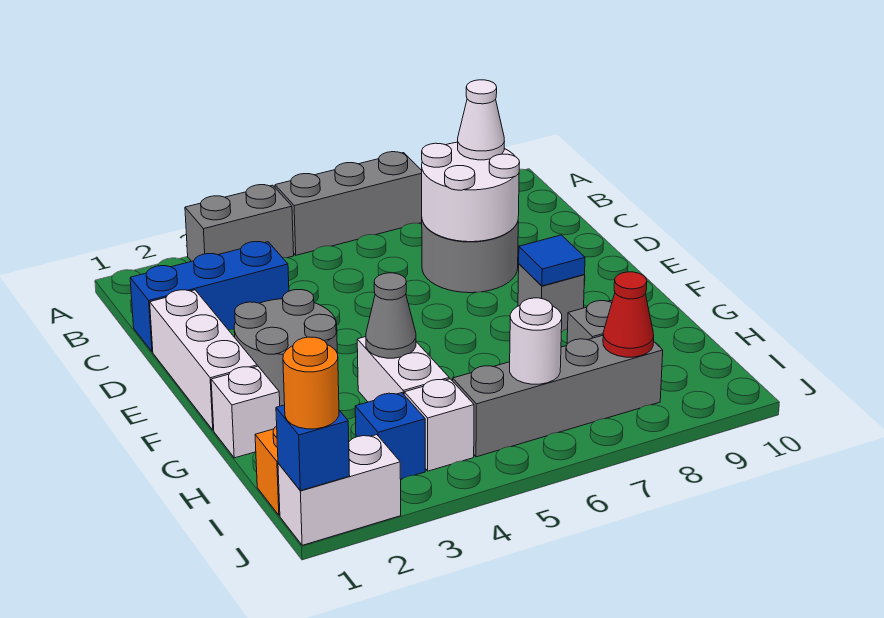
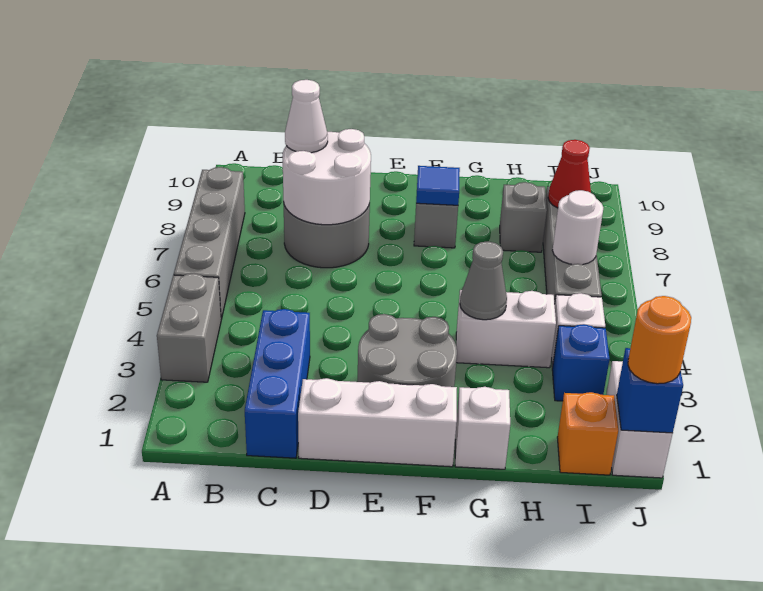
grey 1x3 brick [275,152,422,255] -> grey 1x4 brick [174,167,245,319]

